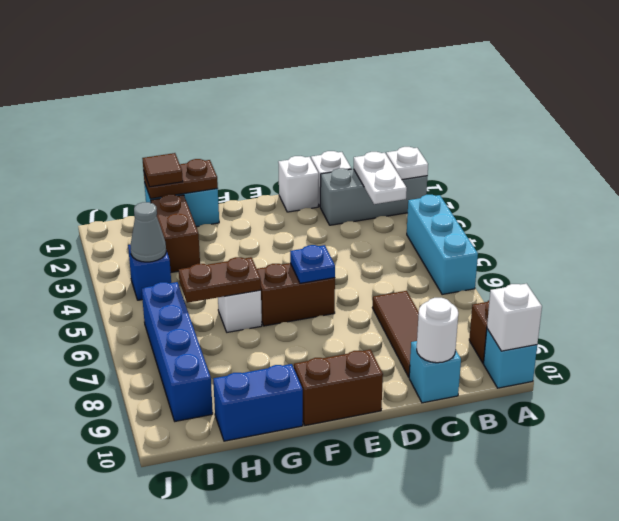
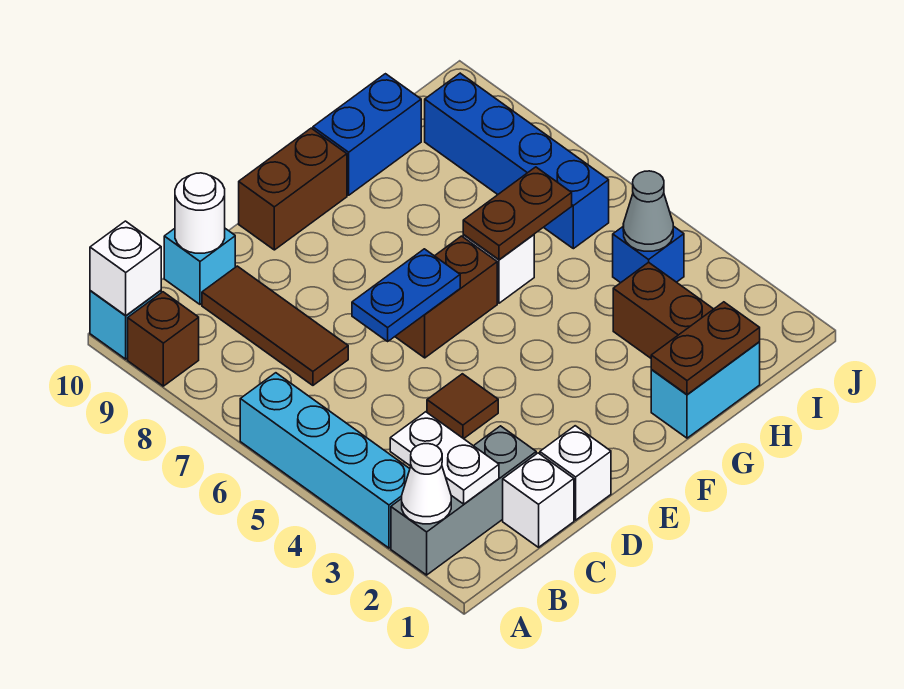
white 1x1 plate [386,147,428,179] -> white 1x1 cone [402,444,451,524]
cyan 1x3 brick [407,195,478,295] -> cyan 1x4 brick [240,373,410,548]
blue 1x1 plate [290,245,335,283] -> blue 1x2 plate [352,249,460,341]
brown 1x1 tile [142,153,183,187] -> brown 1x1 tile moved to [427,374,498,439]

